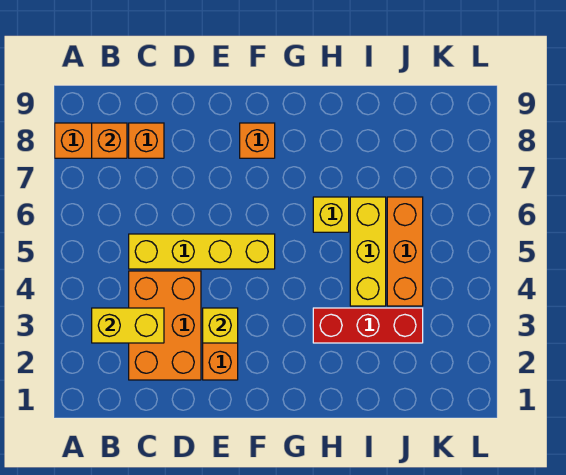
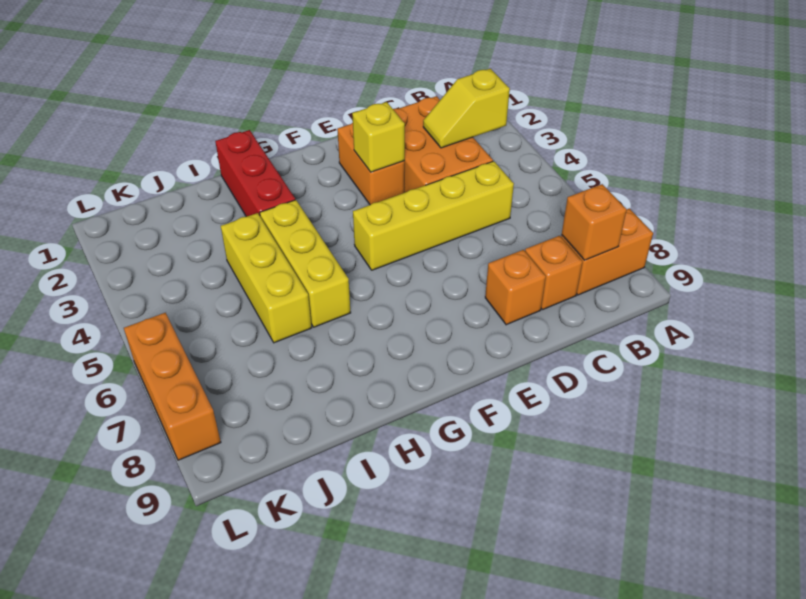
yellow 1x2 brick [92,308,164,343] -> yellow 1x2 slope [423,69,510,148]
orange 1x1 brick [240,123,275,158] -> orange 1x1 brick moved to [485,250,546,325]
red 1x3 brick [313,308,423,343] -> red 1x3 brick turned to [215,130,295,217]
yellow 1x1 brick [313,197,349,232] -> yellow 1x3 brick [260,200,351,327]
orange 1x3 brick [387,197,423,306] -> orange 1x3 brick moved to [124,313,221,460]

